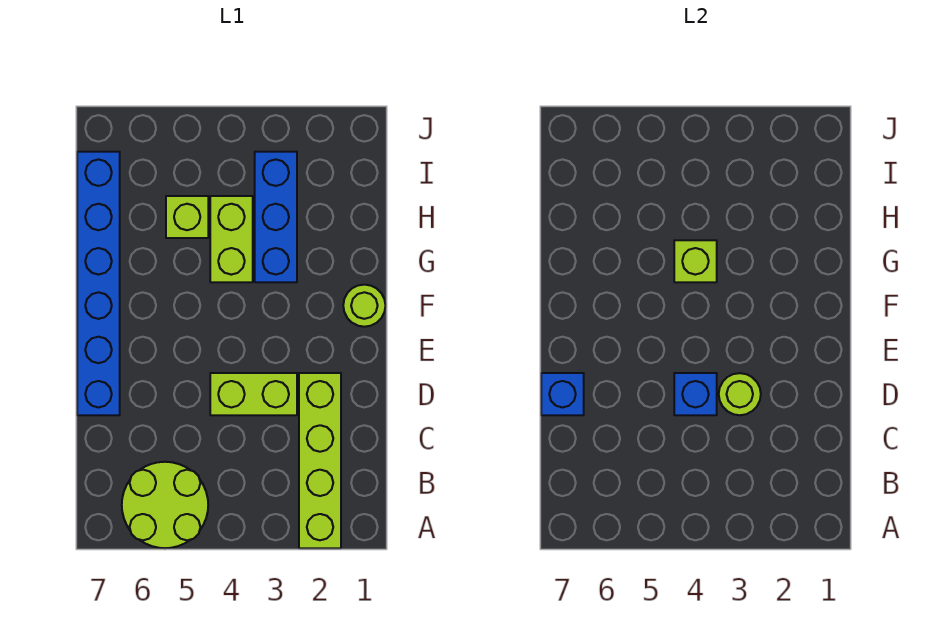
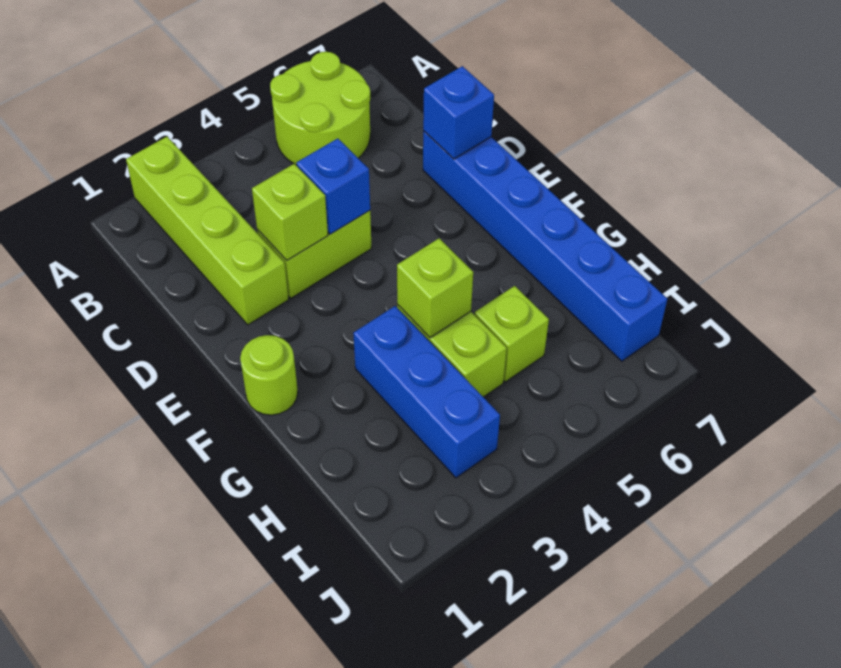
lime 1x1 round brick [719,373,761,415] -> lime 1x1 brick [252,164,328,260]

